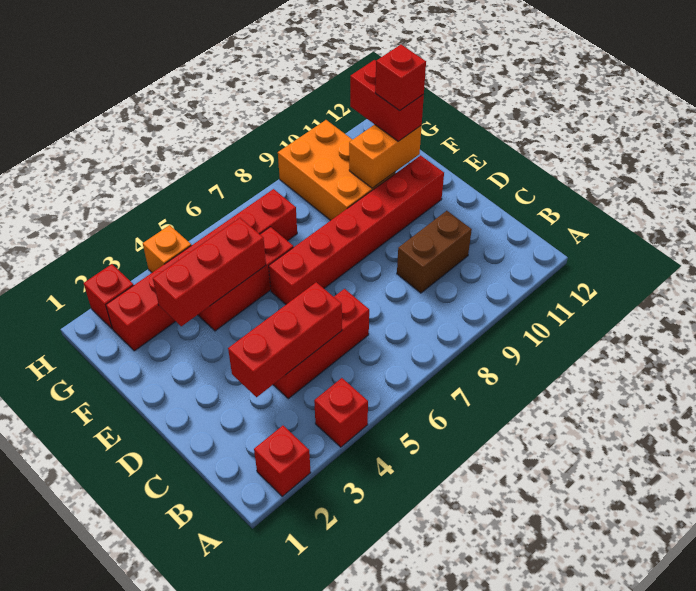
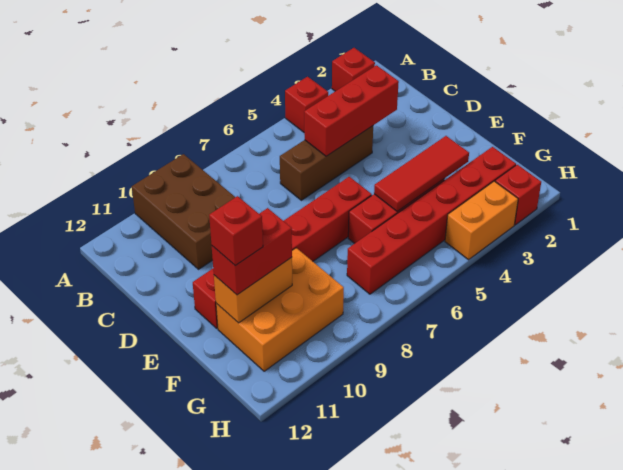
red 1x3 brick [273,289,369,399] -> brown 1x3 brick [280,126,373,200]
brown 1x2 brick [397,211,472,293] -> brown 2x3 brick [132,154,235,269]
red 1x3 brick [153,218,266,326] -> red 1x3 tile [374,136,469,211]
orange 2x3 brick [278,120,395,221] -> orange 2x3 brick turned to [216,248,344,371]
red 1x2 brick [350,60,424,141] -> red 1x2 brick turned to [212,208,292,295]
orange 1x1 brick [143,225,191,272] -> orange 1x2 brick [445,181,518,260]

